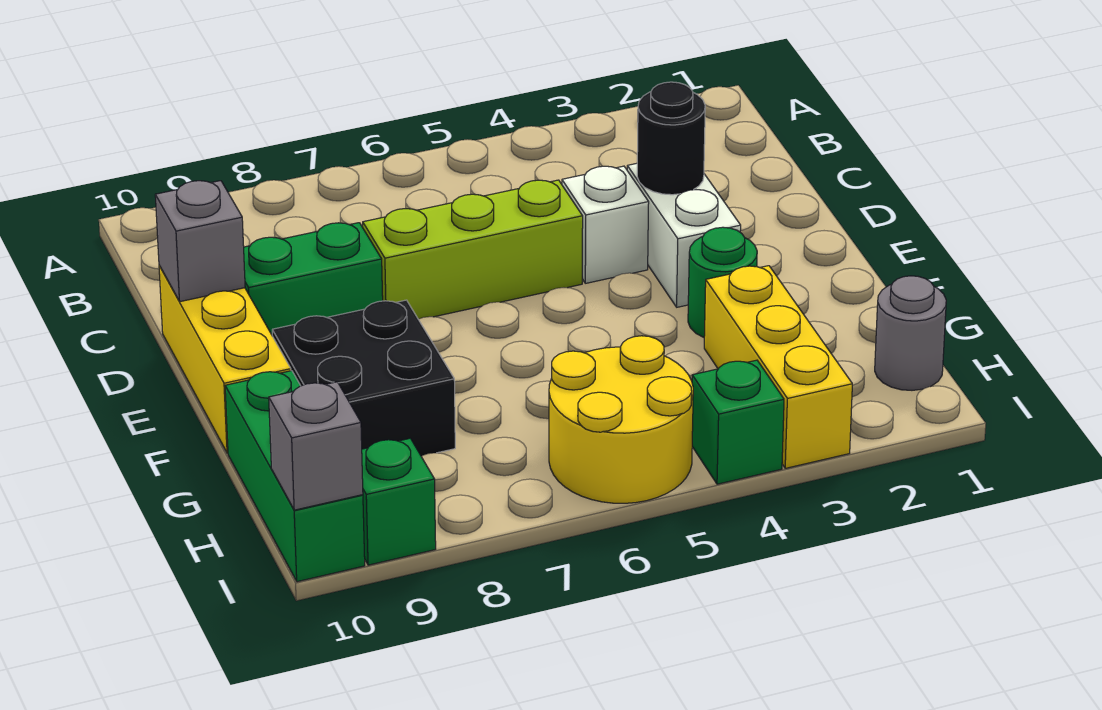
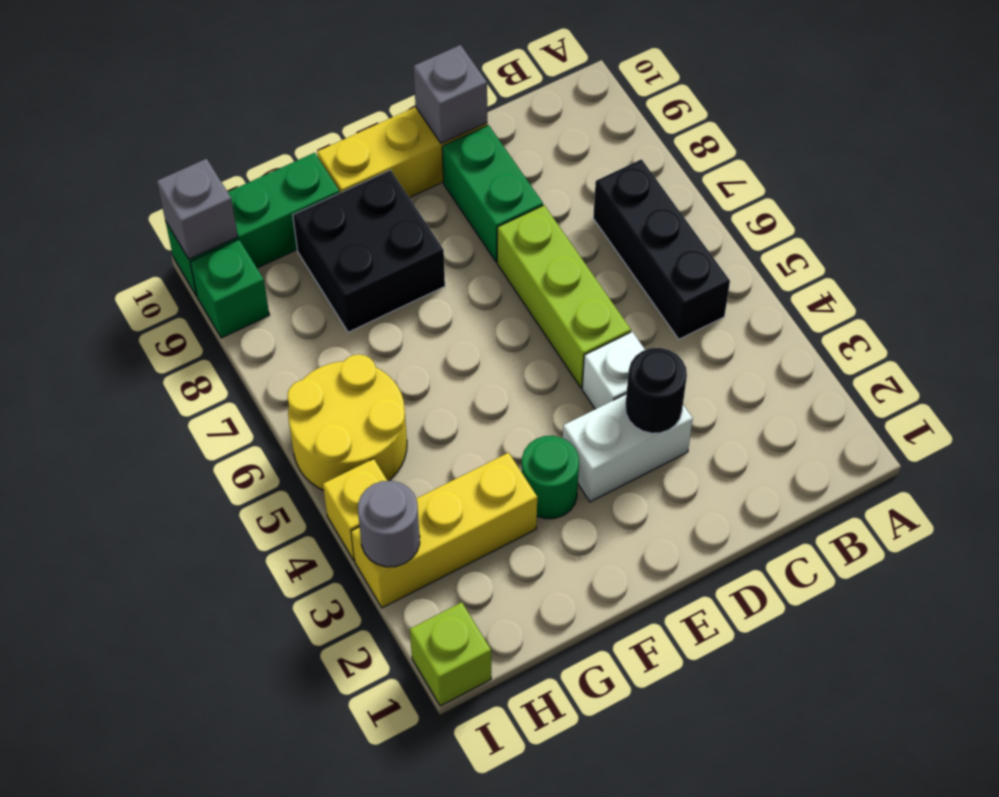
none -> black 1x3 brick [593,159,730,339]
grey 1x1 round brick [875,276,946,390] -> grey 1x1 round brick moved to [358,481,420,567]
none -> lime 1x1 brick [410,602,491,706]
green 1x1 brick [692,360,784,484] -> yellow 1x1 brick [323,459,387,560]

